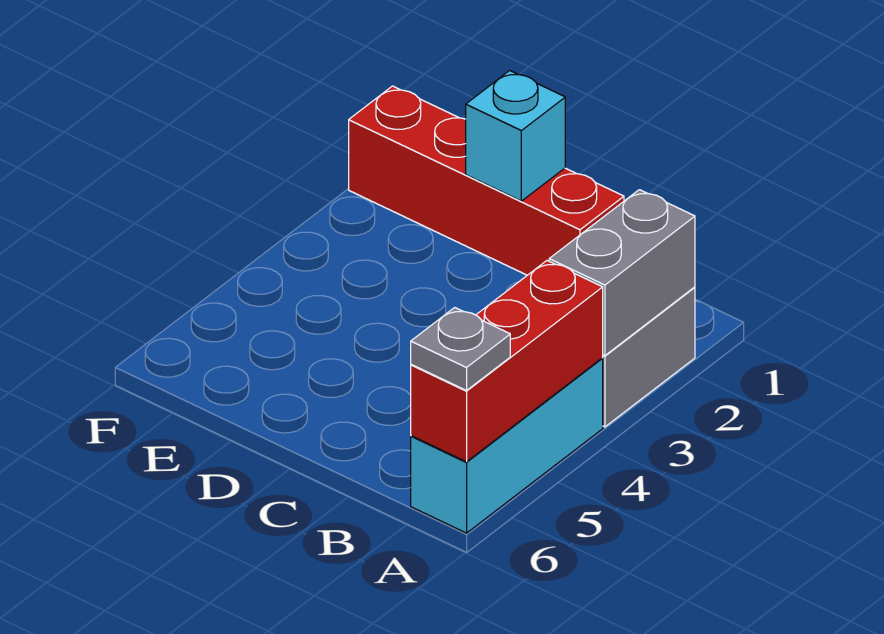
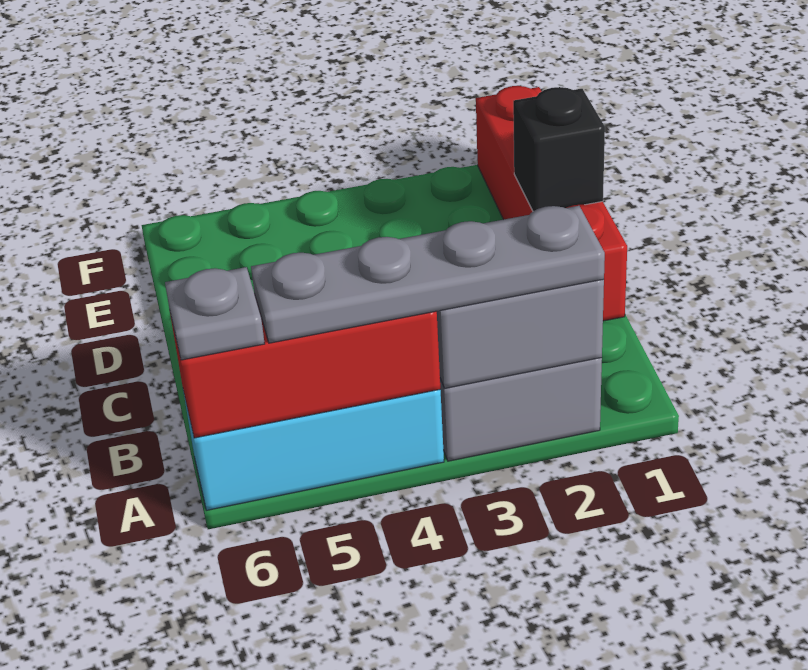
none -> grey 1x4 plate [251,206,605,343]
cyan 1x1 brick [466,71,565,201] -> black 1x1 brick [513,87,605,211]

